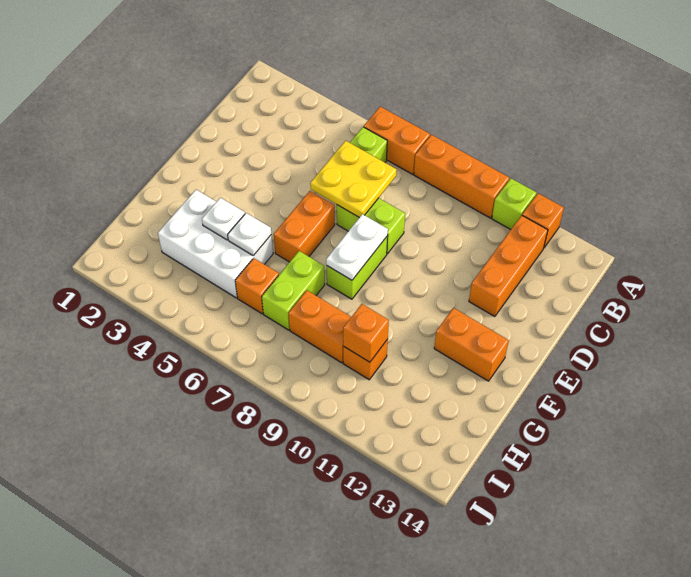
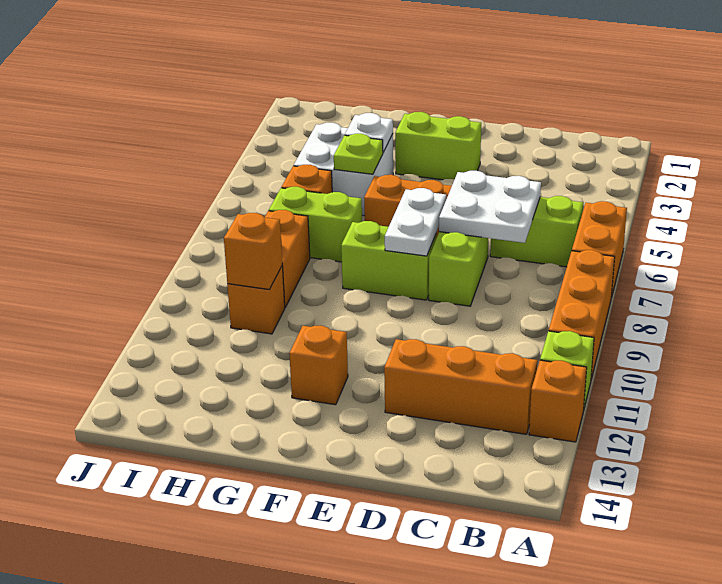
yellow 2x2 plate [310,141,397,217] -> white 2x2 plate [439,171,541,243]
none -> lime 1x2 brick [395,112,481,180]
white 1x2 plate [326,214,388,280] -> white 1x2 plate turned to [385,188,446,256]
orange 1x2 brick [434,308,509,381] -> orange 1x1 brick [289,326,348,405]
white 2x3 brick [158,190,273,298] -> white 2x2 brick [294,123,393,216]
white 1x1 plate [228,213,271,256] -> lime 1x1 plate [334,134,383,174]

